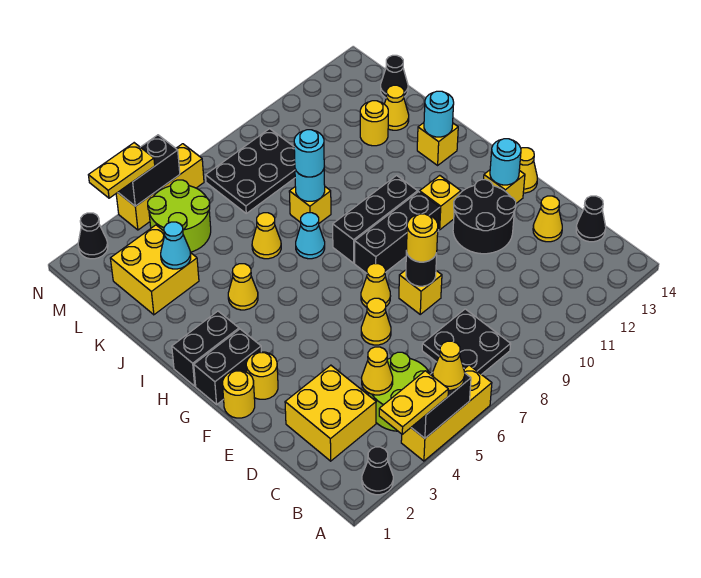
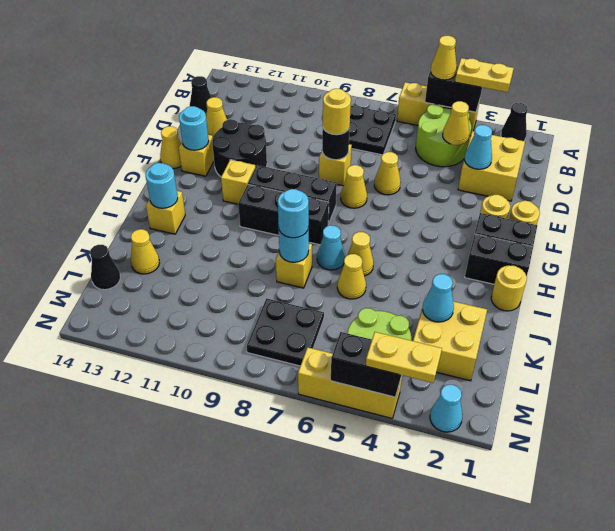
none -> cyan 1x1 cone [465,125,492,169]
yellow 1x1 cone [228,264,258,310] -> yellow 1x1 cone moved to [348,232,374,276]
yellow 1x1 round brick [360,101,388,146] -> yellow 1x1 round brick moved to [491,265,527,311]
black 2x3 plate [206,129,295,213] -> black 2x2 plate [247,298,324,366]
black 1x1 cone [78,213,108,259] -> cyan 1x1 cone [430,385,462,432]

